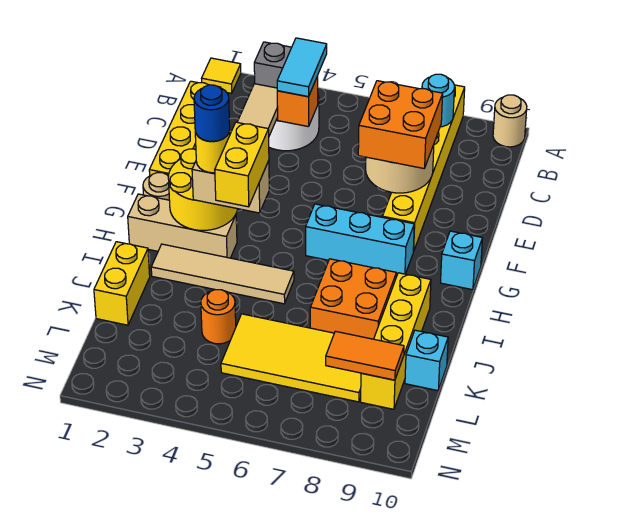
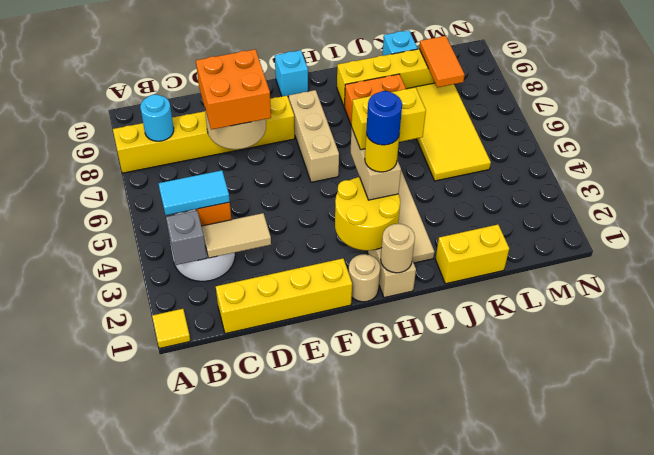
tan 1x1 round brick [493,95,527,147] -> tan 1x1 round brick moved to [381,224,415,273]
cyan 1x3 brick [306,204,414,274] -> tan 1x3 brick [289,90,339,182]
orange 1x1 round brick [201,290,236,344] -> none

